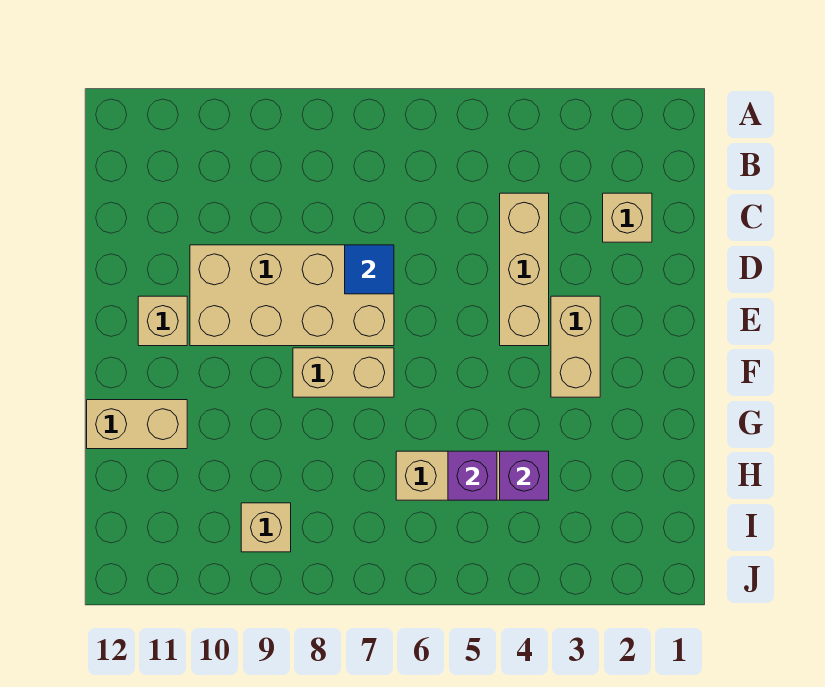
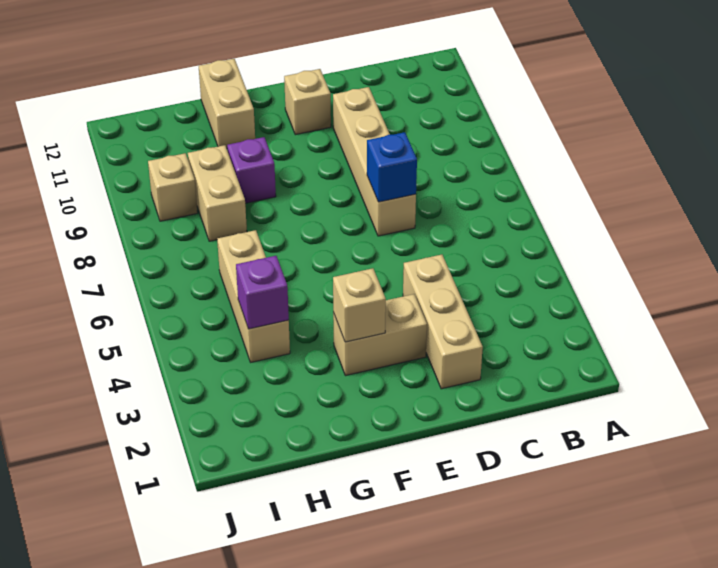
tan 1x1 brick [603,193,652,242] -> tan 1x1 brick moved to [333,268,386,342]
tan 1x3 brick [500,193,549,346] -> tan 1x3 brick turned to [403,255,483,389]
tan 2x4 brick [190,245,394,346] -> tan 1x4 brick [333,87,416,236]
blue 1x1 tile [345,245,394,294] -> blue 1x1 brick [367,132,417,202]
tan 1x2 brick [293,348,394,397] -> tan 1x2 brick moved to [188,145,247,241]
purple 1x1 brick [448,451,497,500] -> purple 1x1 brick moved to [227,137,276,203]

